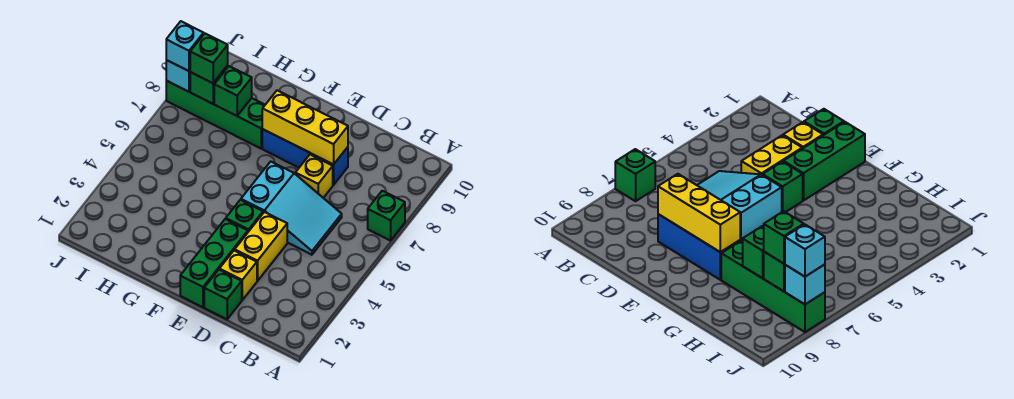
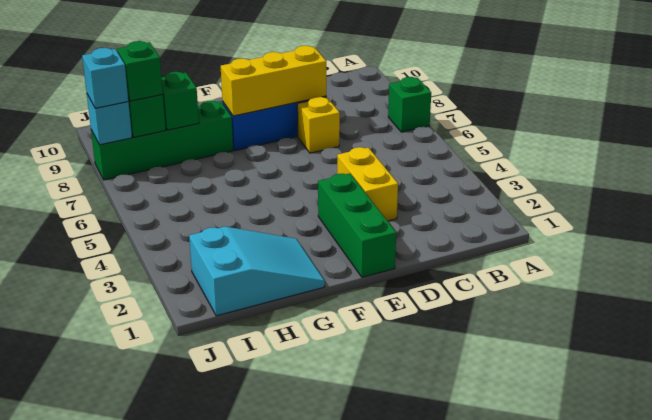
cyan 2x3 slope [241,162,342,255] -> cyan 2x3 slope moved to [189,227,325,316]
green 1x1 brick [204,270,242,319] -> none
yellow 1x1 brick [219,250,257,300] -> none
green 1x1 brick [226,200,263,232] -> none

